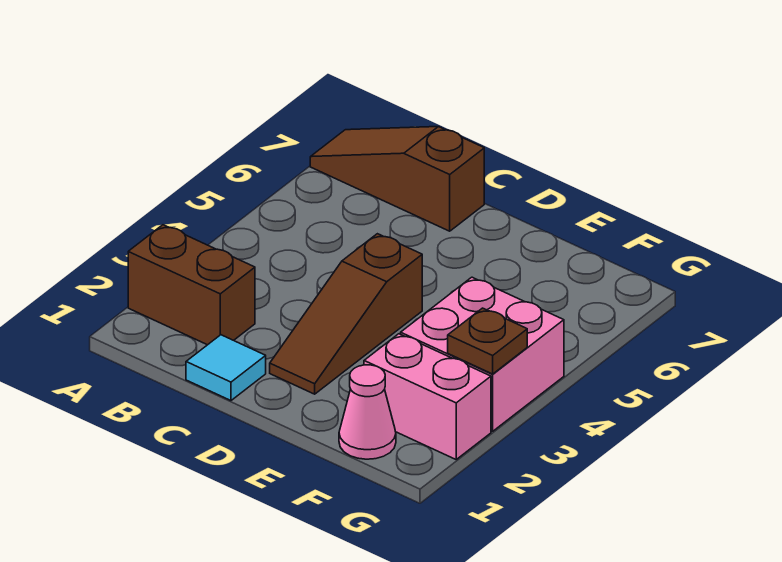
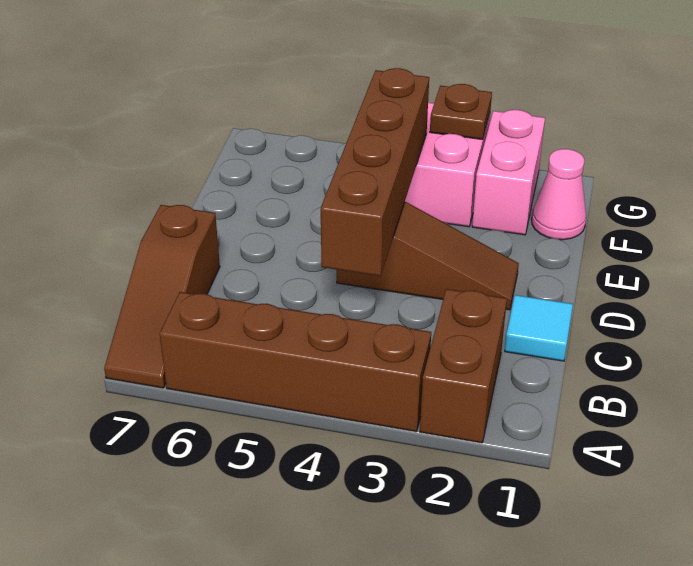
none -> brown 1x4 brick [159,292,431,432]
none -> brown 1x4 brick [321,68,429,276]

